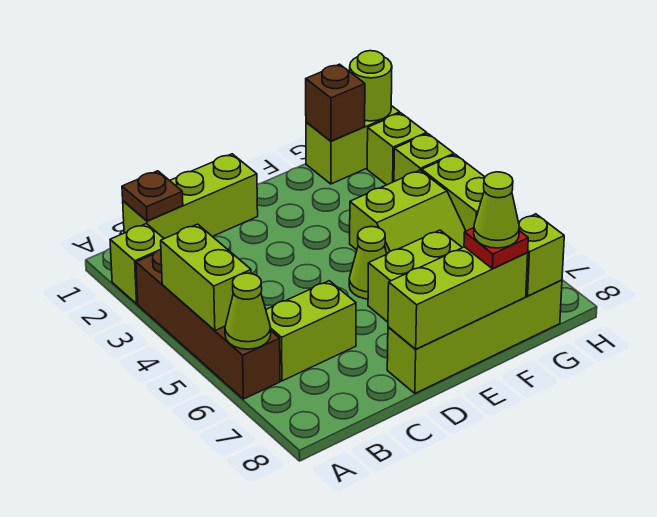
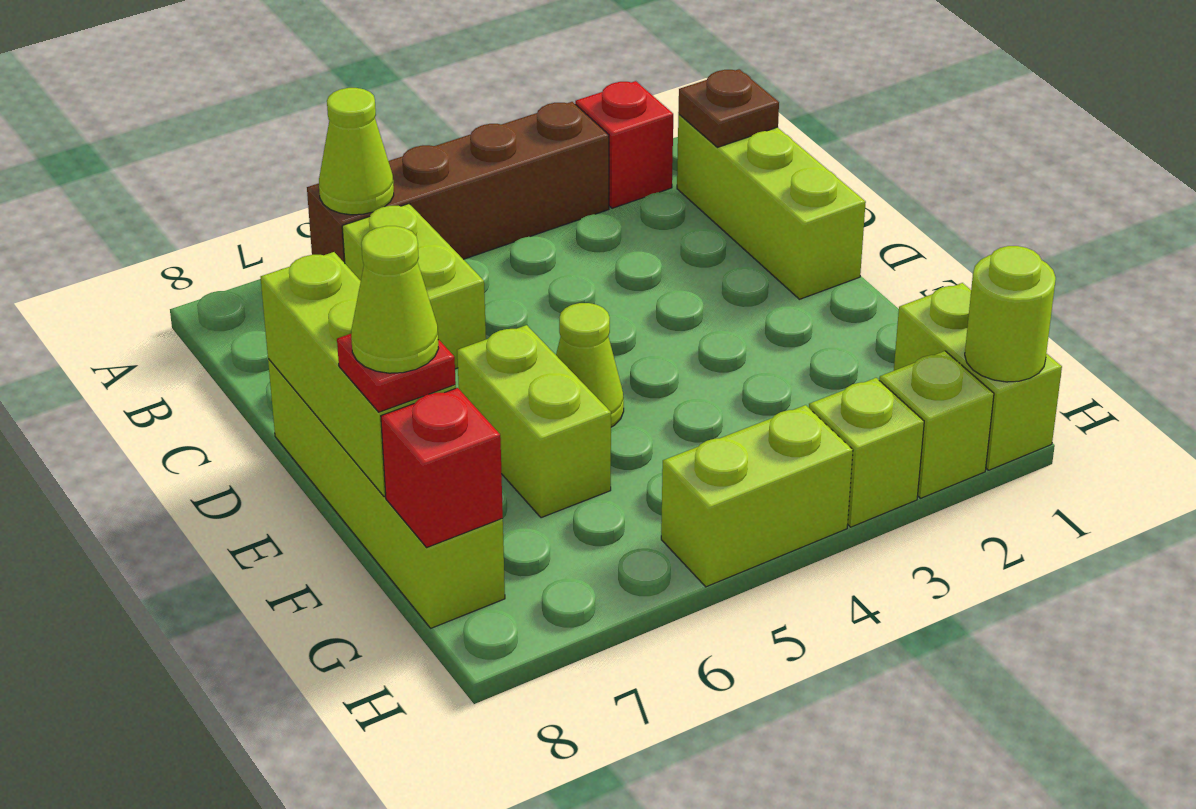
lime 1x1 brick [110,224,164,304] -> red 1x1 brick [575,81,673,208]
lime 1x2 brick [161,224,251,330] -> none
lime 2x2 slope [350,170,466,254] -> none
brown 1x1 brick [306,64,365,141] -> none
lime 1x1 brick [519,214,564,296] -> red 1x1 brick [381,388,503,547]

